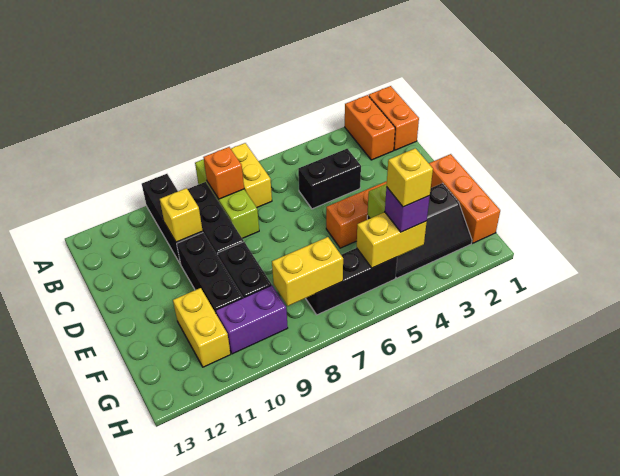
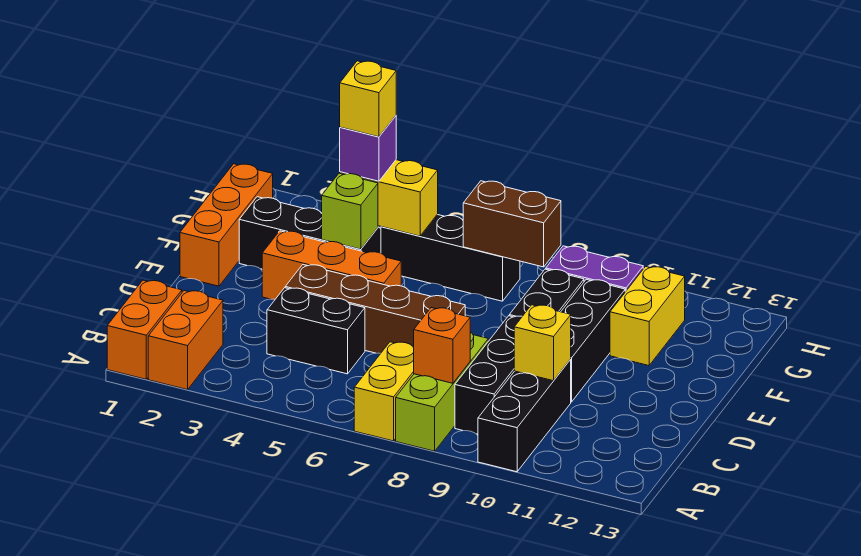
none -> brown 1x4 brick [285,265,465,353]
yellow 1x2 brick [272,237,343,306] -> brown 1x2 brick [463,181,561,267]

